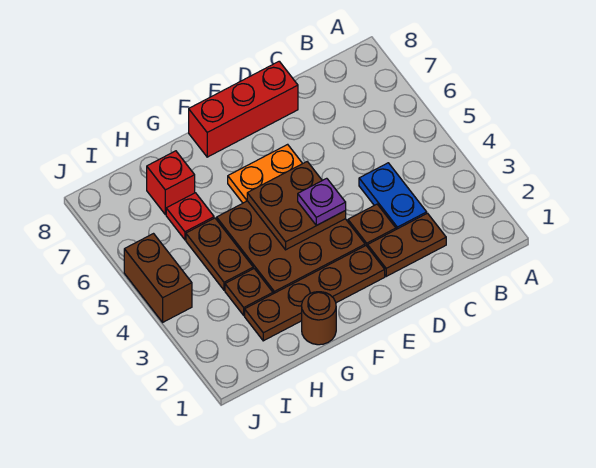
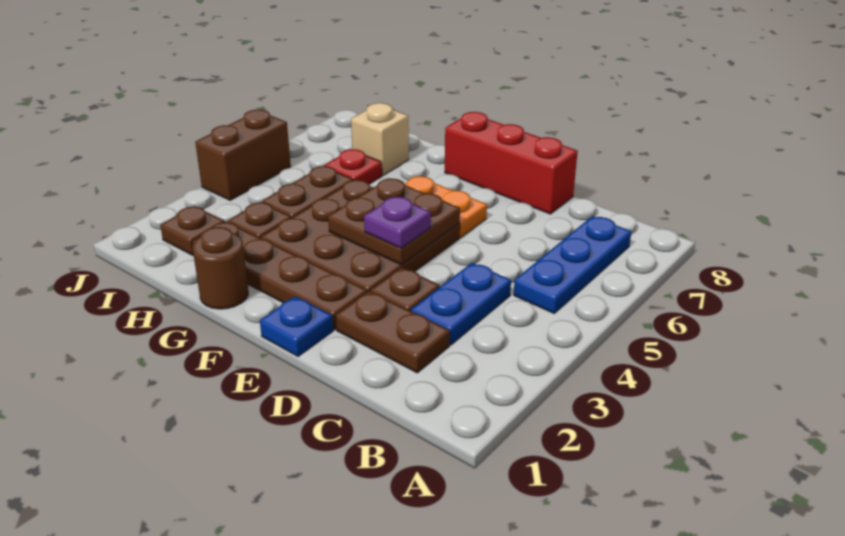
none -> blue 1x3 plate [514,216,631,313]
none -> blue 1x1 plate [260,296,333,357]
red 1x1 brick [147,151,195,214] -> tan 1x1 brick [351,103,409,175]
none -> brown 1x1 plate [160,206,225,255]

